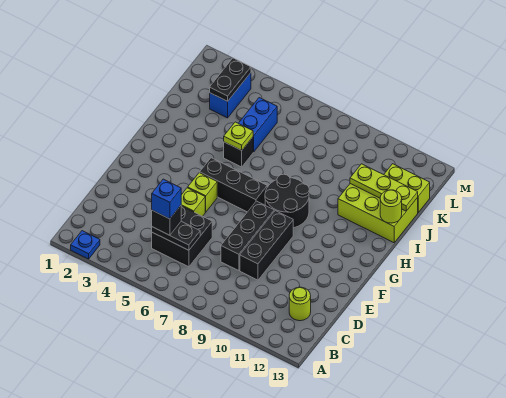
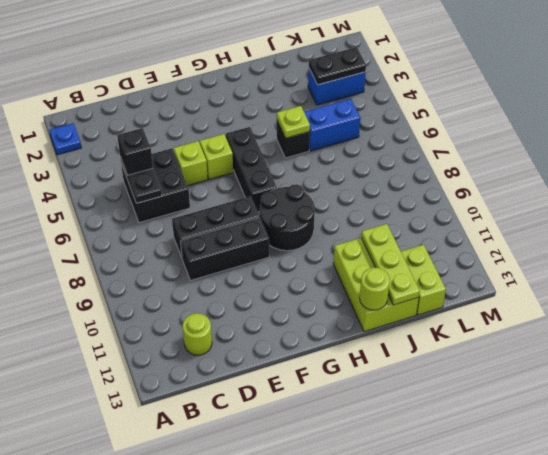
blue 1x1 brick [152,179,181,219] -> none

